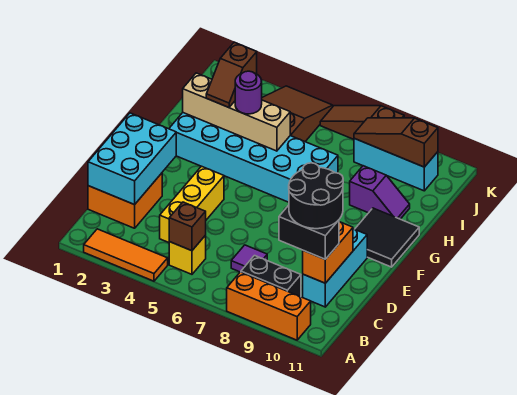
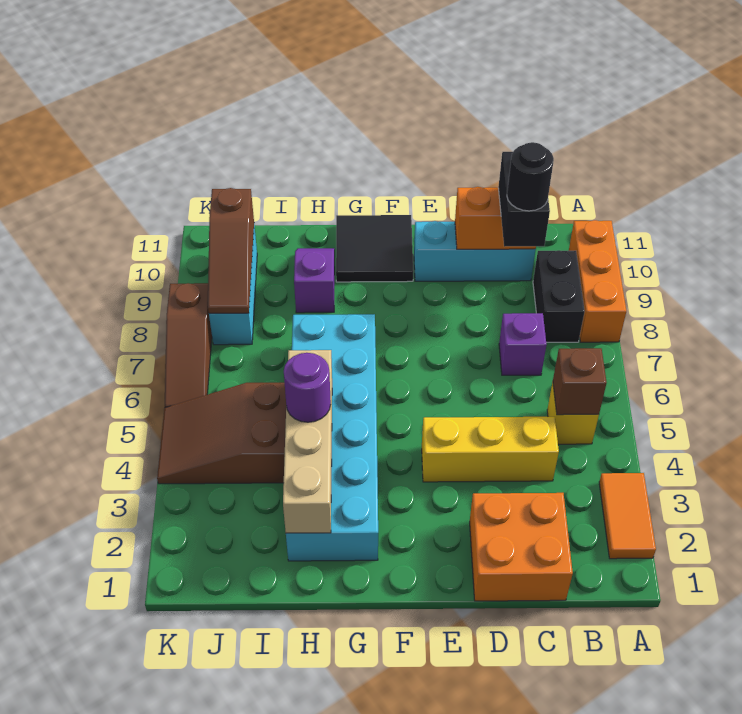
orange 1x3 tile [84,229,168,281] -> orange 1x2 tile [599,473,656,559]
cyan 2x3 brick [88,113,176,205] -> none
purple 1x1 tile [231,245,267,272] -> purple 1x1 brick [499,313,546,375]
black 2x2 round brick [289,163,343,229] -> black 1x1 round brick [507,142,554,211]
brown 1x2 slope [206,42,257,107] -> none

